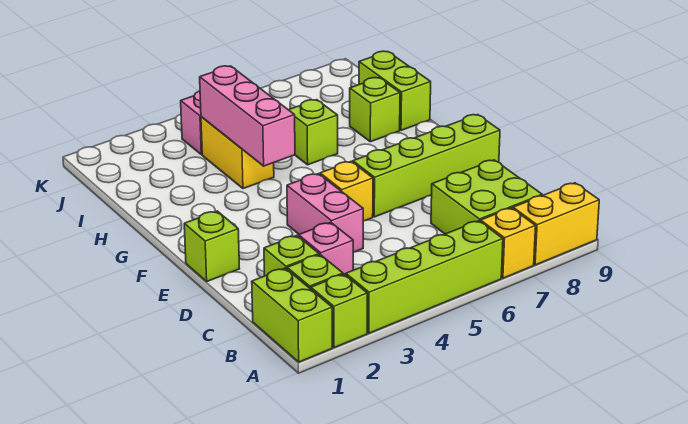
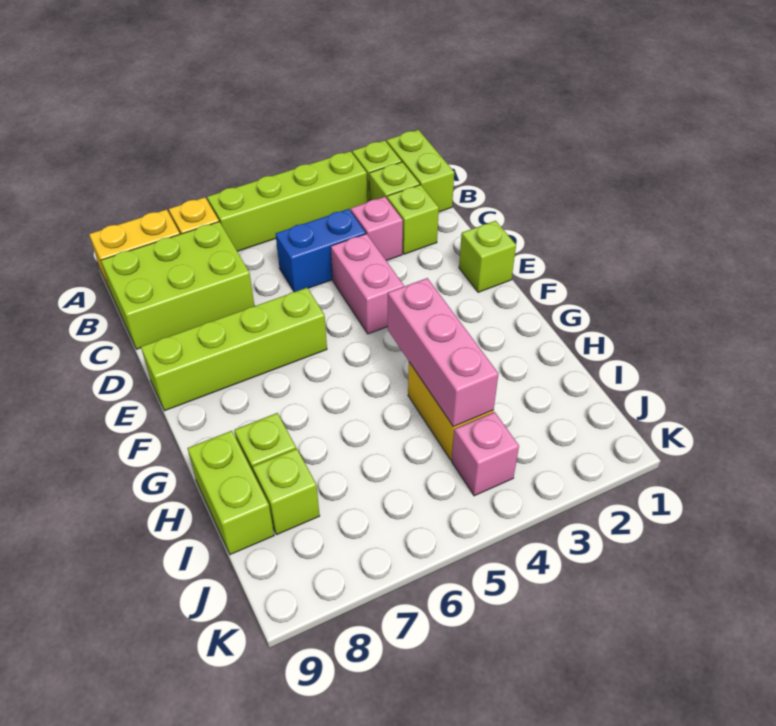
lime 2x2 brick [431,160,542,234] -> lime 2x3 brick [101,222,254,349]
none -> blue 1x2 brick [276,209,366,292]
yellow 1x1 brick [320,162,373,221] -> none
lime 1x1 brick [289,100,338,165] -> lime 1x1 brick moved to [253,449,320,535]

